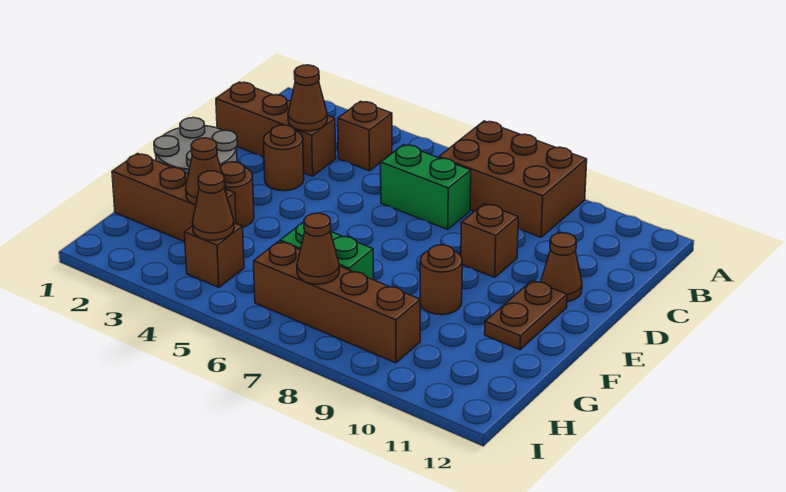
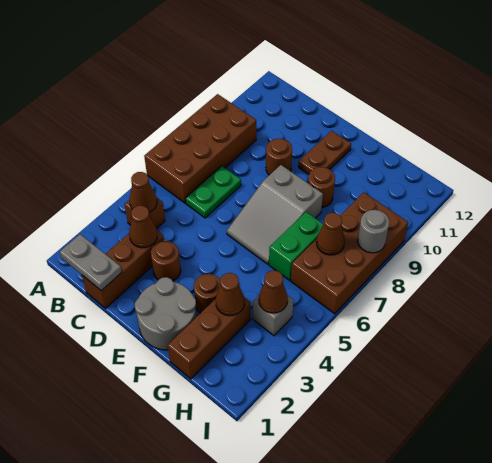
brown 2x3 brick [439,121,587,237] -> brown 2x4 brick [144,94,256,203]
none -> grey 1x2 plate [60,234,122,291]
green 1x2 brick [381,145,471,229] -> green 1x2 plate [186,166,241,218]
brown 1x1 brick [461,204,518,277] -> brown 1x1 round brick [266,139,292,175]
brown 1x1 cone [541,233,582,302] -> brown 1x1 cone moved to [130,172,157,212]
none -> grey 2x3 slope [227,165,323,264]
brown 1x2 plate [485,280,567,350] -> brown 1x2 plate turned to [298,131,351,174]
brown 1x1 brick [185,223,244,287] -> grey 1x1 brick [253,295,293,336]
brown 1x4 brick [254,241,420,363] -> brown 2x4 brick [291,192,408,314]
none -> grey 1x1 round brick [358,210,389,253]

